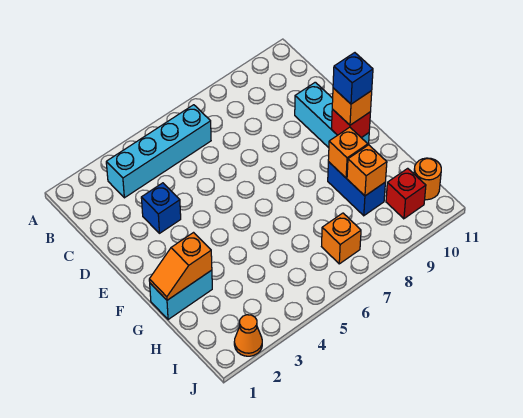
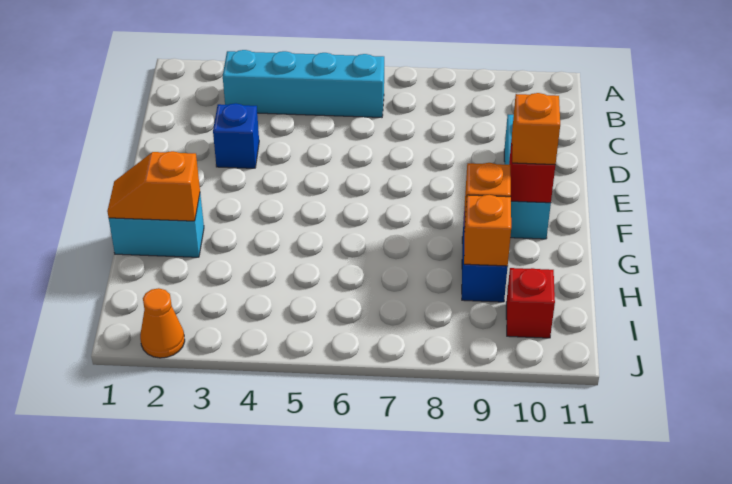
blue 1x1 brick [333,53,373,104] -> none
orange 1x1 brick [322,213,361,264] -> none
orange 1x1 round brick [414,158,441,200] -> none

